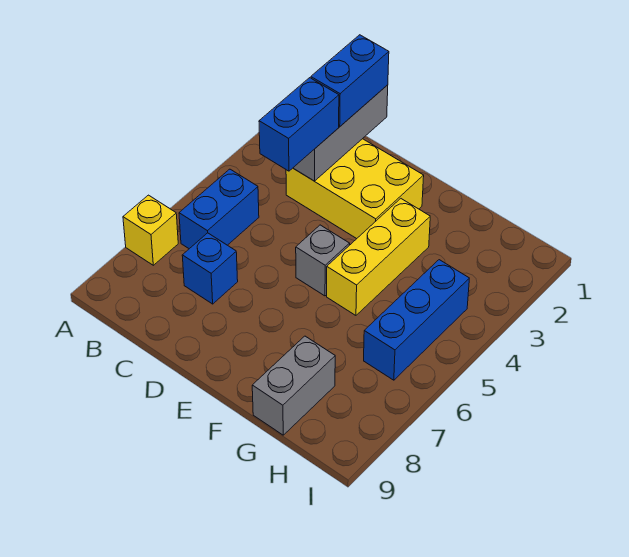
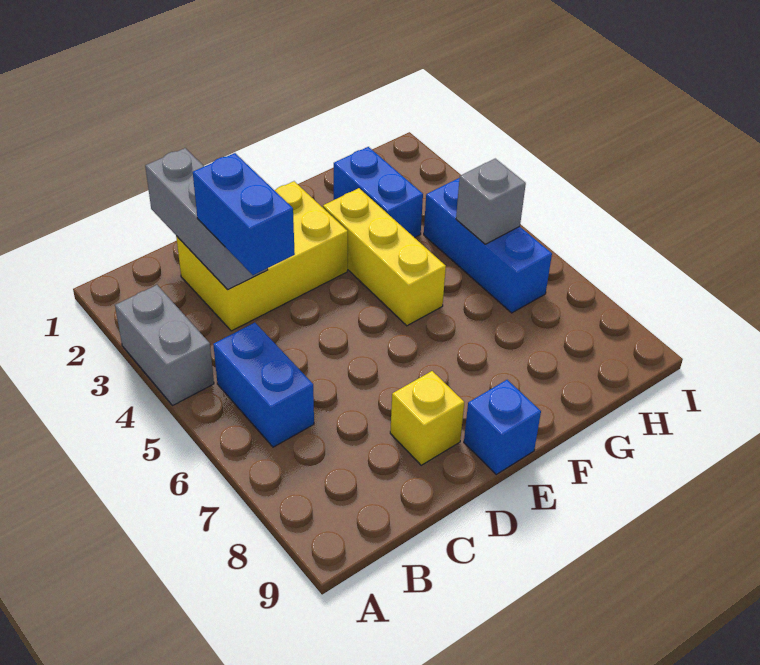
yellow 1x1 brick [123,195,178,265] -> yellow 1x1 brick moved to [390,371,464,465]
blue 1x2 brick [311,35,389,126] -> blue 1x2 brick moved to [334,147,423,238]
blue 1x1 brick [182,233,238,304] -> blue 1x1 brick moved to [464,380,541,474]
grey 1x1 brick [296,225,350,296] -> grey 1x1 brick moved to [456,159,526,244]
grey 1x2 brick [252,336,335,435] -> grey 1x2 brick moved to [115,285,214,406]

